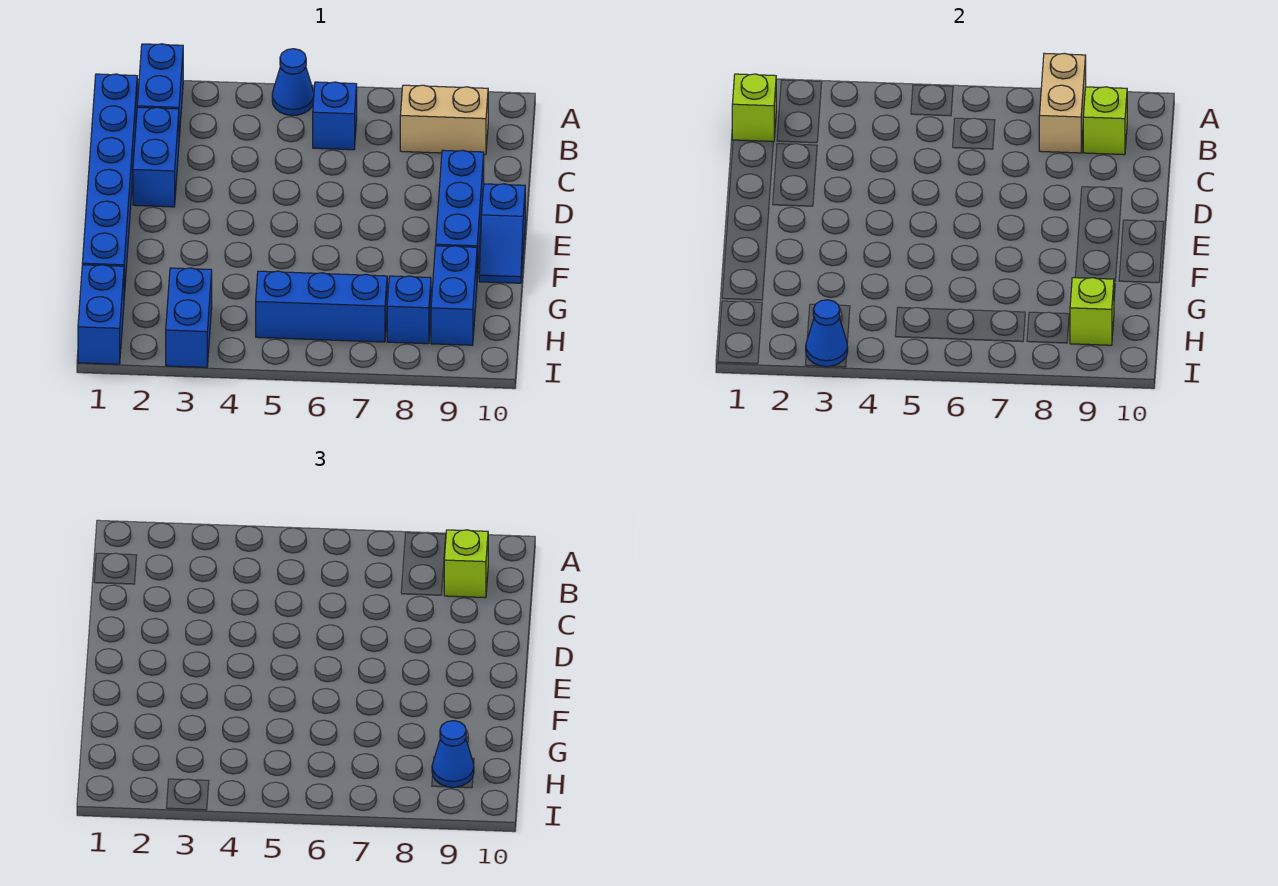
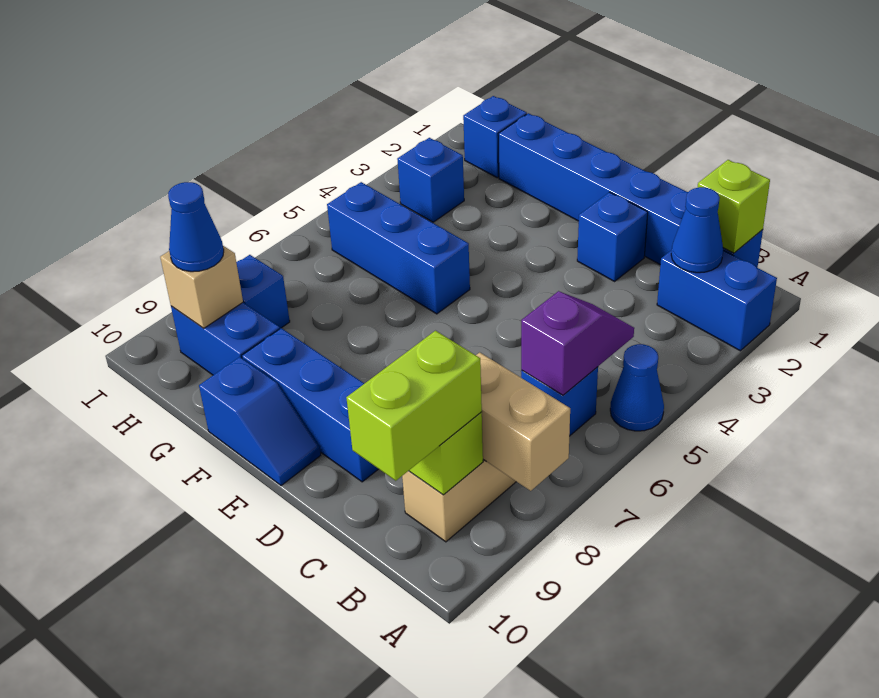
none -> purple 1x2 slope [521,291,634,395]
lime 1x1 brick [444,530,488,598] -> lime 1x2 brick [346,331,482,481]
blue 1x2 brick [133,107,179,207] -> blue 1x1 brick [577,192,648,281]
blue 1x2 slope [479,184,525,283] -> blue 1x2 slope turned to [199,357,321,486]
blue 1x2 brick [78,265,124,364] -> blue 1x1 brick [463,96,527,178]
blue 1x2 brick [166,268,212,367] -> blue 1x1 brick [397,138,464,222]
blue 1x3 brick [256,271,387,342] -> blue 1x3 brick turned to [327,182,470,314]
lime 1x1 brick [1070,278,1114,345] -> tan 1x1 brick [160,246,243,328]
blue 1x1 cone [806,300,848,367] -> blue 1x1 cone moved to [671,187,723,273]

